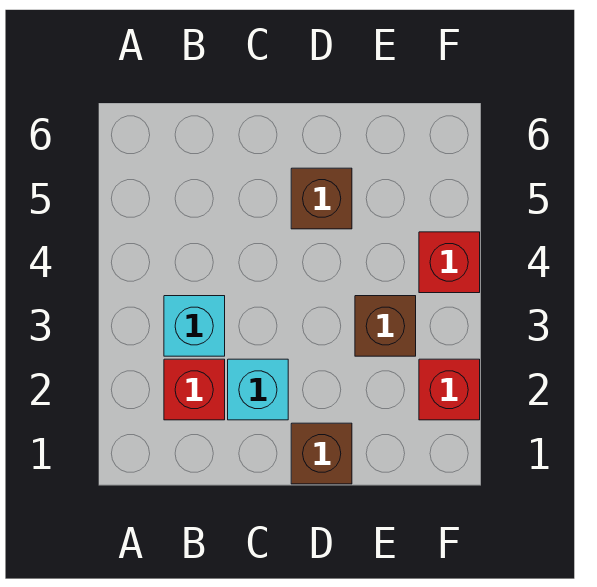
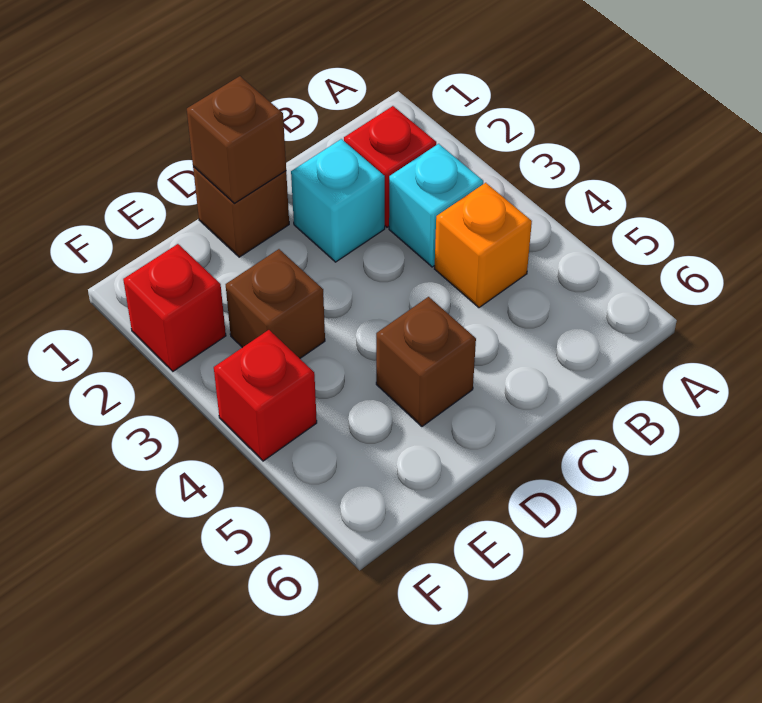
none -> orange 1x1 brick [435,183,532,308]
none -> brown 1x1 brick [187,76,286,203]

